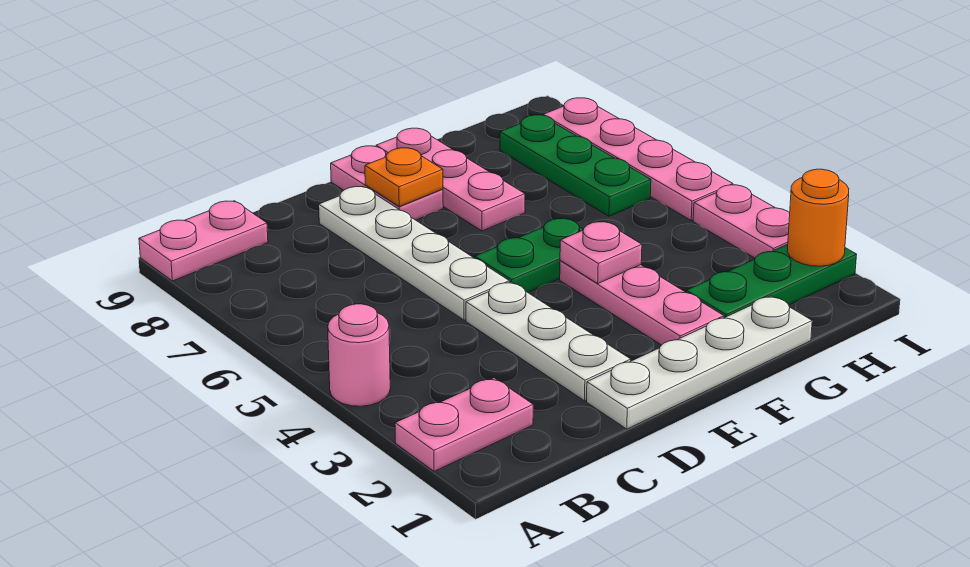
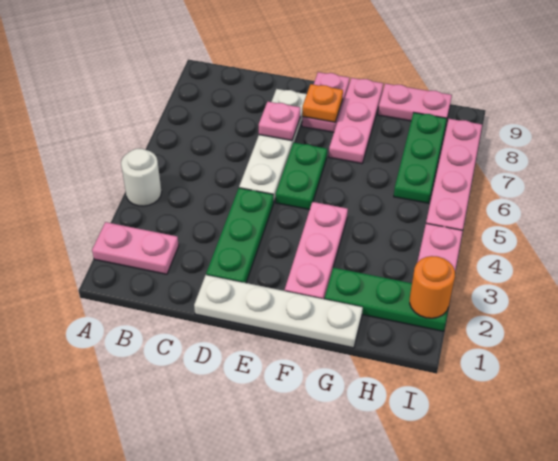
pink 1x1 round brick [328,304,390,406] -> white 1x1 round brick [121,149,162,206]
pink 1x2 plate [139,201,268,281] -> pink 1x2 plate moved to [378,84,452,122]
white 1x3 plate [466,282,631,401] -> green 1x3 plate [206,188,274,283]
green 1x2 plate [475,218,583,292] -> green 1x2 plate turned to [276,143,327,210]
pink 1x1 plate [560,221,642,283] -> pink 1x1 plate moved to [259,102,300,141]

